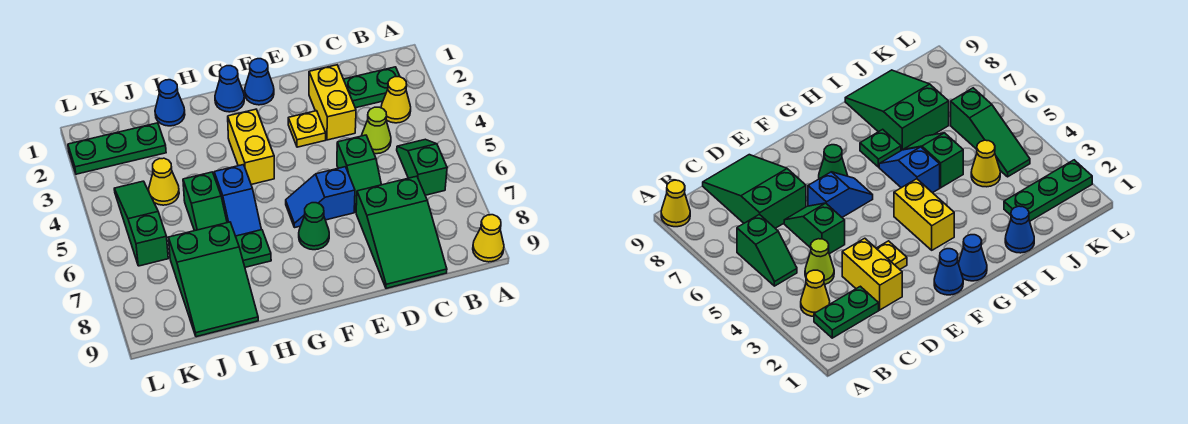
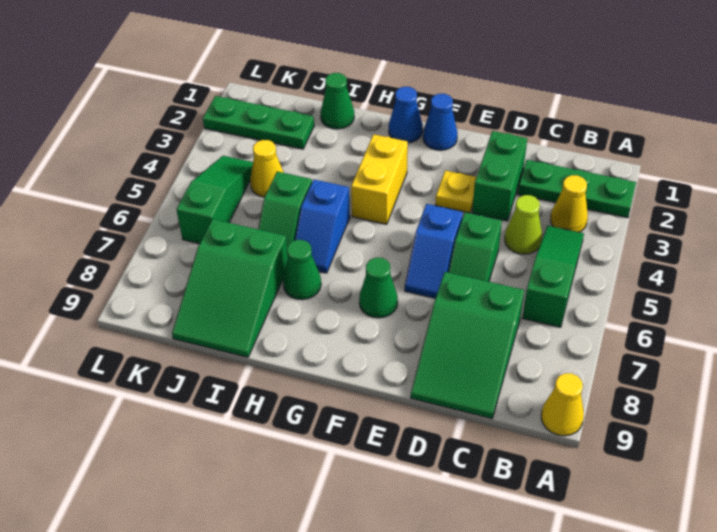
green 1x2 plate [344,67,400,108] -> green 1x3 plate [518,160,636,218]
green 1x2 slope [397,139,447,195] -> green 1x3 slope [523,226,584,327]
yellow 1x2 brick [309,65,356,140] -> green 1x2 brick [472,131,527,221]
blue 1x2 slope [286,167,355,227] -> blue 1x2 slope turned to [405,204,463,298]
green 1x1 plate [236,230,271,267] -> green 1x1 cone [283,240,321,300]
blue 1x1 cone [155,80,185,126] -> green 1x1 cone [321,73,354,129]

